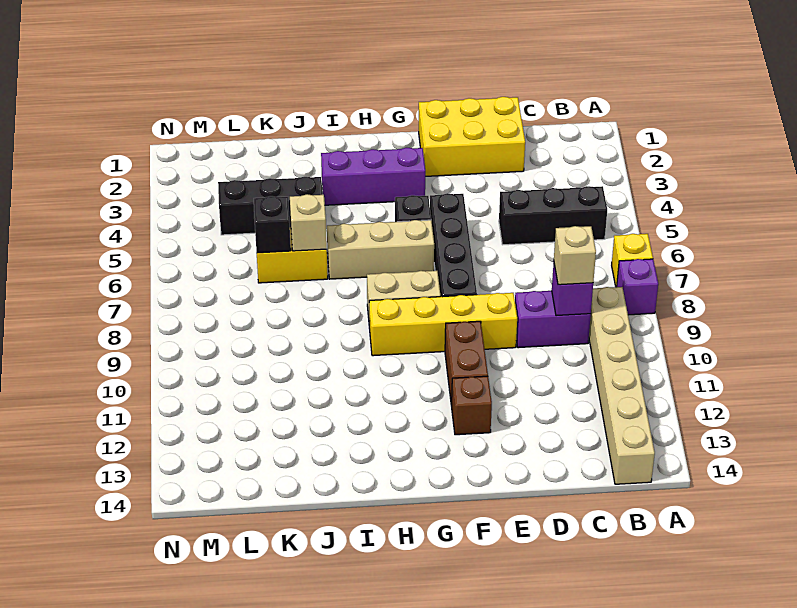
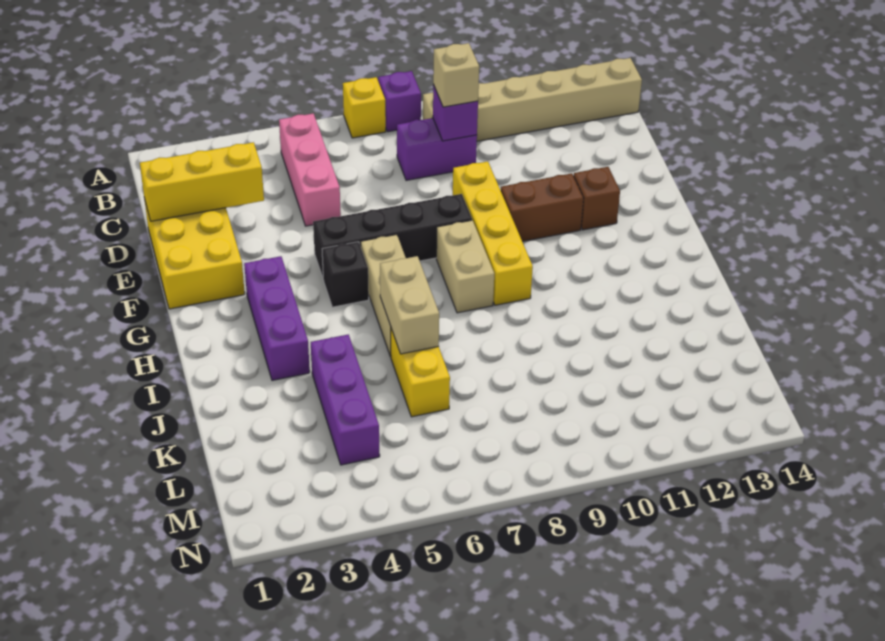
black 1x3 brick [499,186,607,245] -> pink 1x3 brick [279,113,341,226]
purple 1x2 brick [515,291,591,348] -> purple 1x2 brick turned to [397,118,477,180]
none -> yellow 1x3 brick [140,142,264,221]
black 1x3 brick [218,177,323,235] -> purple 1x3 brick [311,334,380,465]
tan 1x1 brick [290,194,327,251] -> tan 1x2 brick [380,256,439,354]
black 1x1 brick [254,196,291,253] -> none

